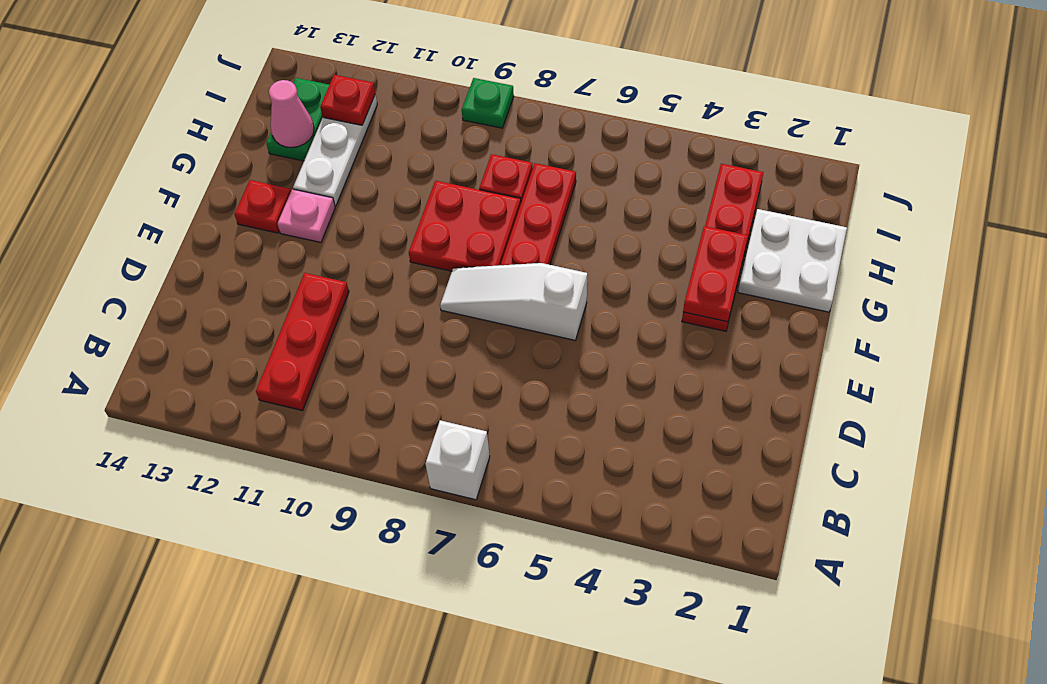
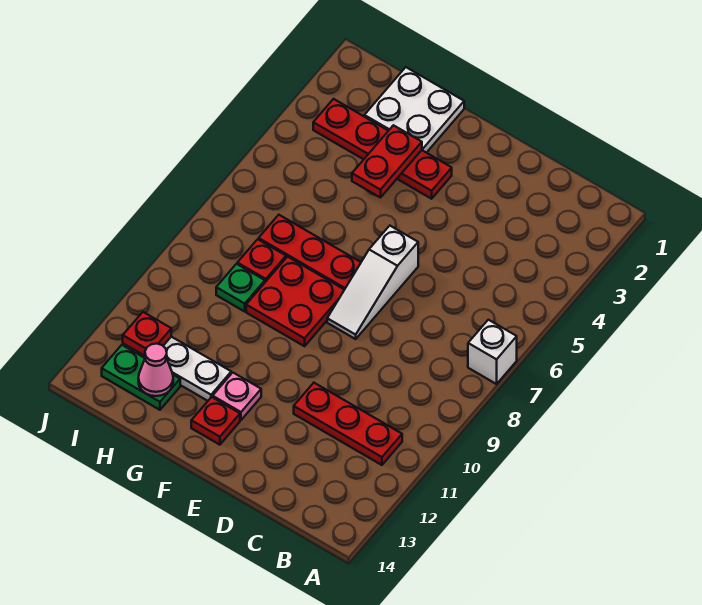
red 1x2 plate [683,226,748,322] -> red 1x2 plate turned to [352,125,422,198]
green 1x1 plate [462,78,514,128] -> green 1x1 plate moved to [216,264,265,311]

